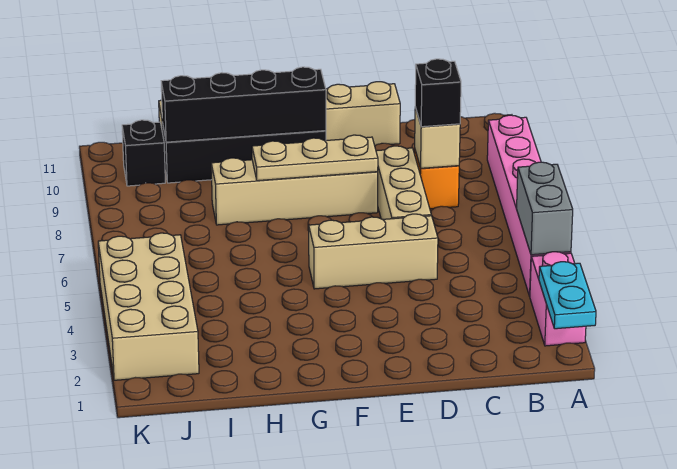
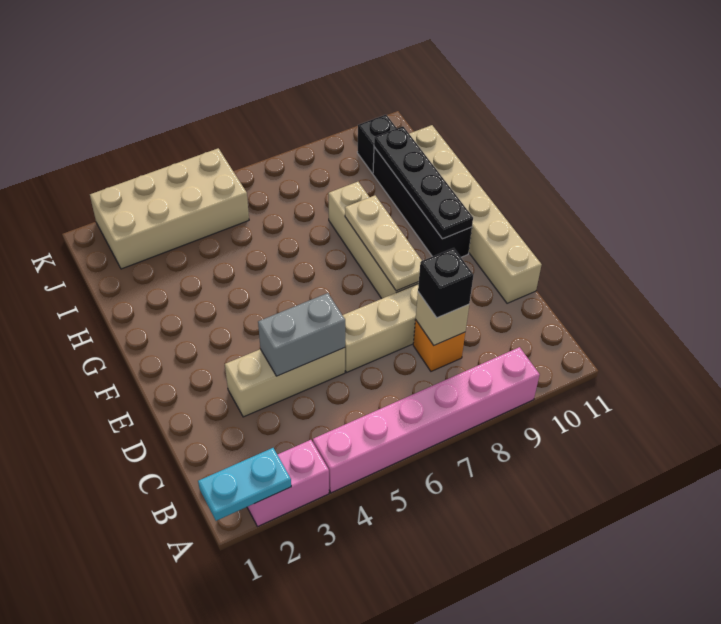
grey 1x2 brick [517,162,573,255] -> grey 1x2 brick moved to [258,293,345,376]
tan 1x3 brick [309,214,438,289] -> tan 1x3 brick turned to [225,348,345,417]
black 1x4 brick [161,67,326,142] -> black 1x4 plate [374,126,473,239]

